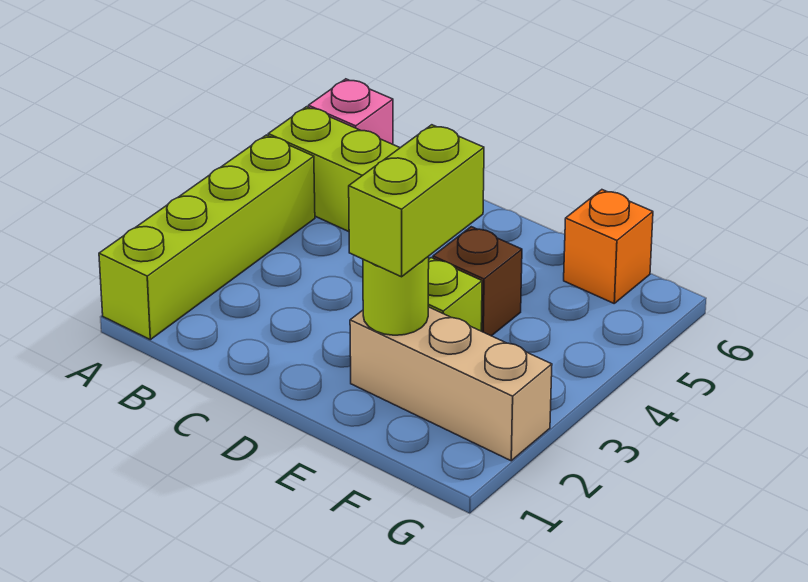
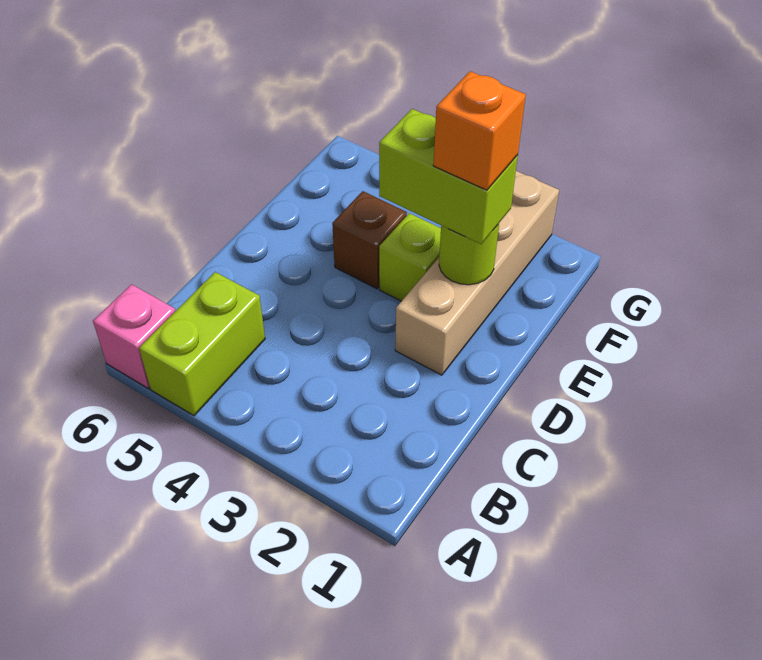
lime 1x4 brick [99,135,315,340] -> none
tan 1x3 brick [350,307,552,461] -> tan 1x4 brick [395,171,559,375]
orange 1x1 brick [564,190,653,303] -> orange 1x1 brick moved to [433,71,526,190]

